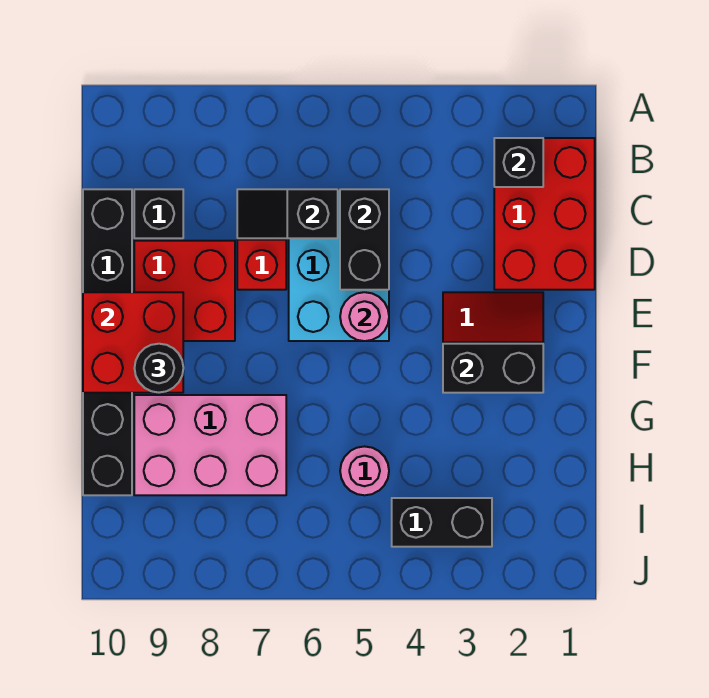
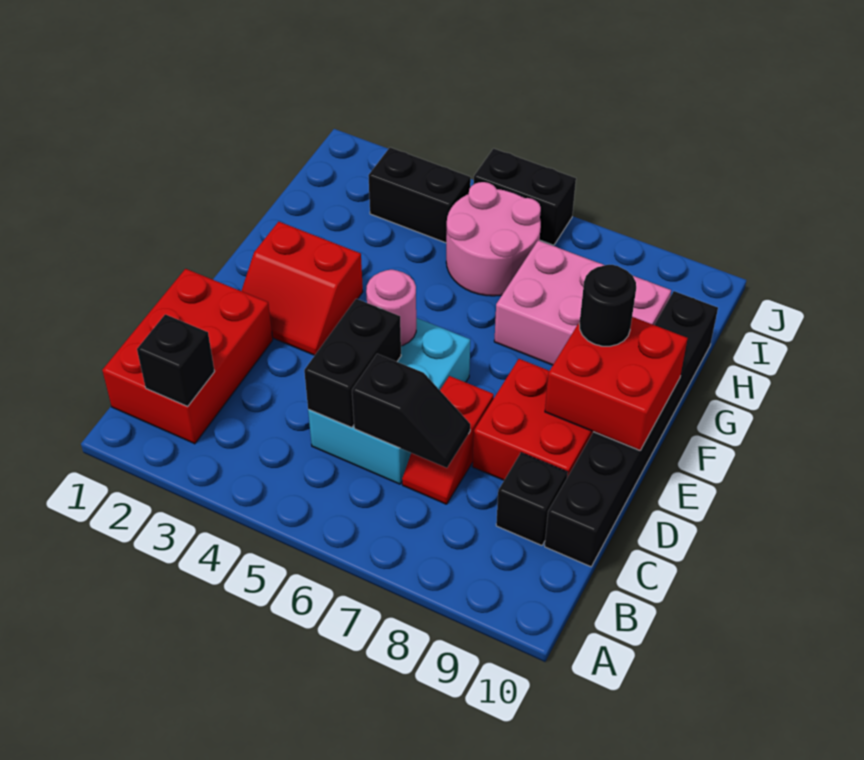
black 1x2 brick [443,344,543,393] -> black 1x2 brick moved to [473,148,576,245]
pink 1x1 round brick [340,446,389,495] -> pink 2x2 round brick [446,182,541,296]

